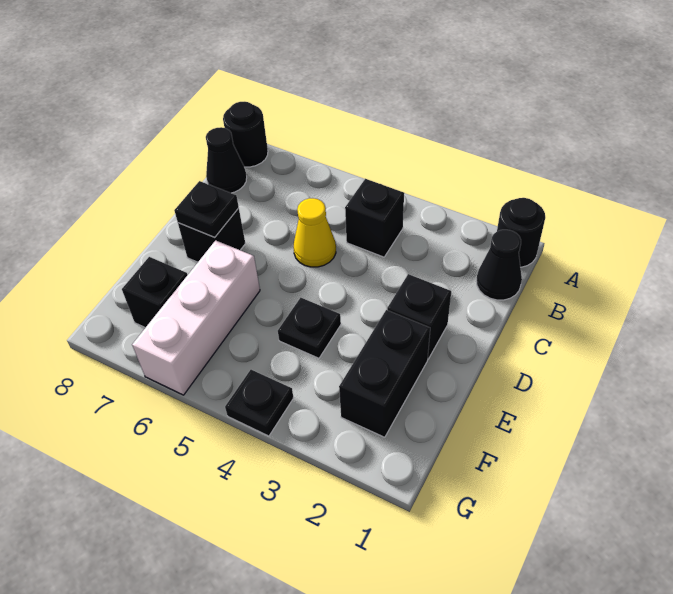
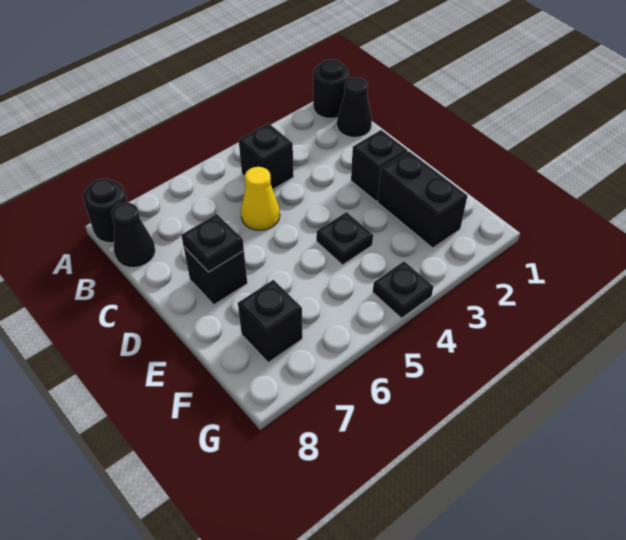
white 1x3 brick [132,240,260,395] -> none

